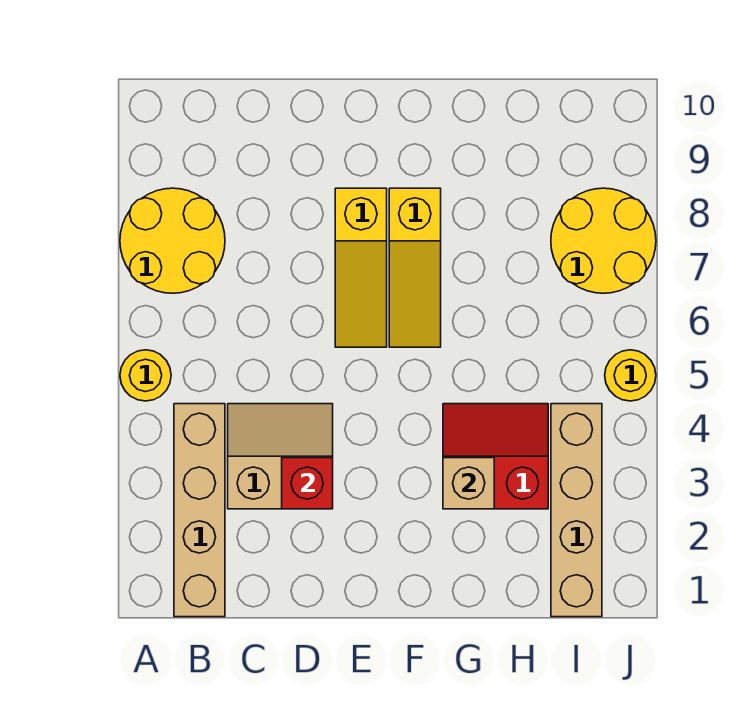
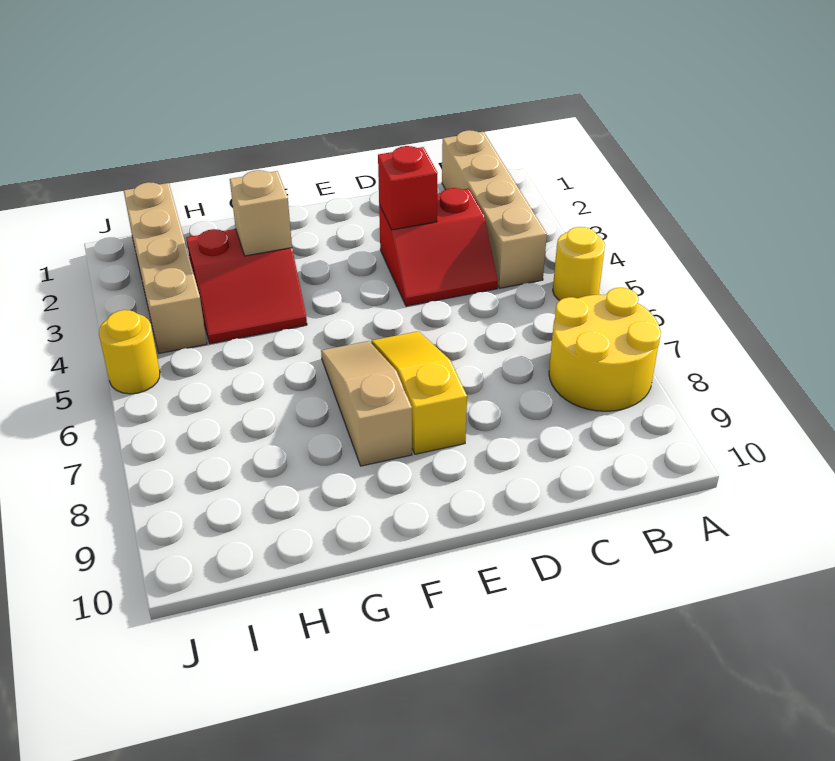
tan 2x2 slope [228,404,333,509] -> red 2x2 slope [379,188,498,306]
yellow 1x3 slope [389,188,441,347] -> tan 1x3 slope [321,341,412,466]
yellow 2x2 round brick [551,188,656,293] -> none

